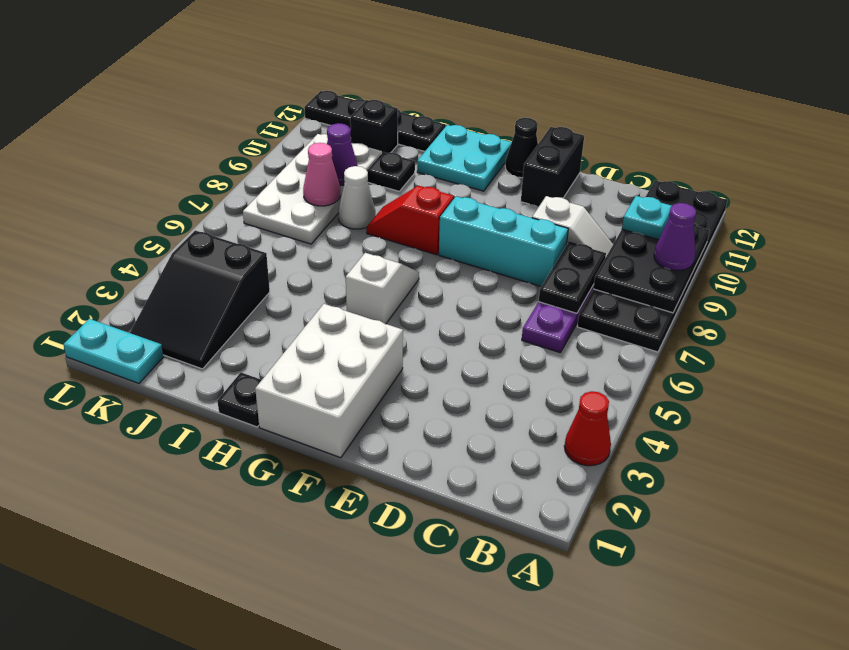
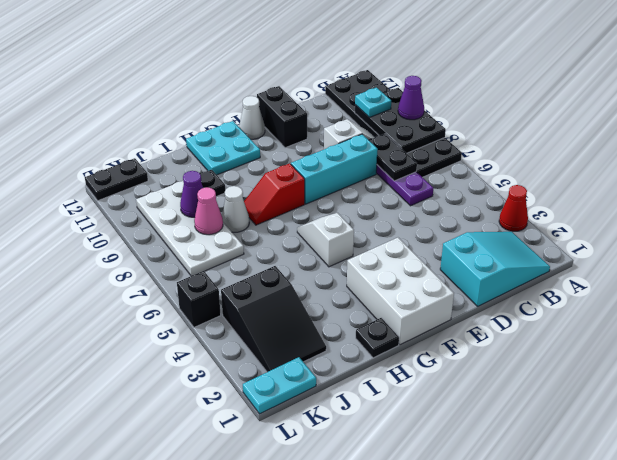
none -> cyan 2x3 slope [440,232,550,306]
black 1x1 cone [505,118,538,178] -> white 1x1 cone [239,96,265,139]
black 1x4 plate [304,91,446,151] -> black 1x2 plate [85,158,148,201]
black 1x1 brick [350,100,398,154] -> black 1x1 brick moved to [177,271,221,327]

